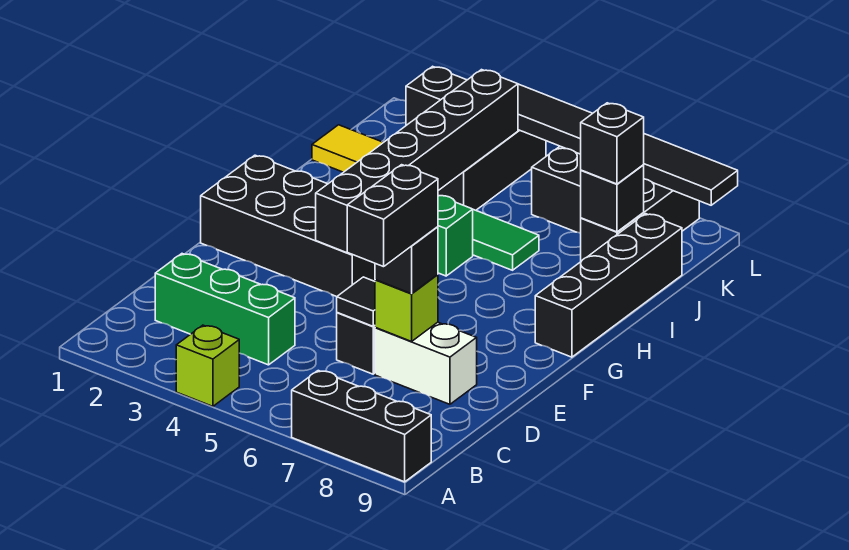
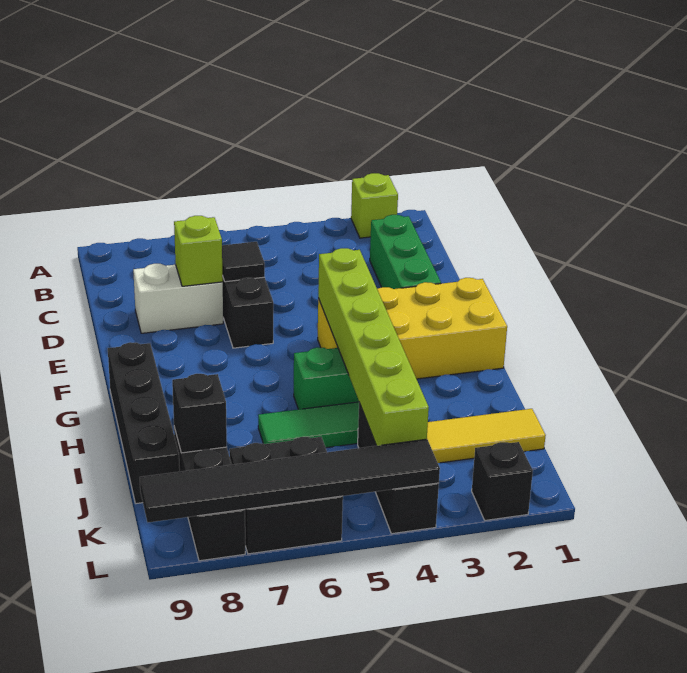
lime 1x1 brick [176,325,239,406] -> lime 1x1 brick moved to [351,173,398,238]
black 1x3 brick [292,371,431,482] -> none
green 1x3 brick [155,254,295,365] -> green 1x3 brick turned to [370,215,441,289]
black 1x2 brick [347,165,438,267] -> none
black 1x1 brick [375,227,438,294] -> none
black 2x4 brick [201,155,375,297] -> yellow 2x4 brick [318,278,507,379]
black 1x6 brick [316,70,518,255] -> lime 1x6 brick [318,248,429,446]
black 1x1 brick [581,103,644,184] -> none

